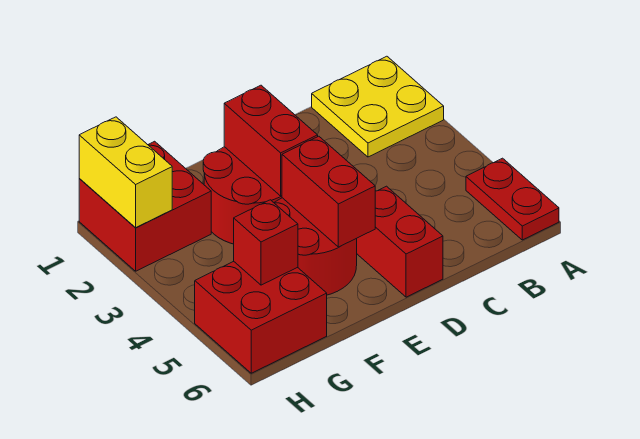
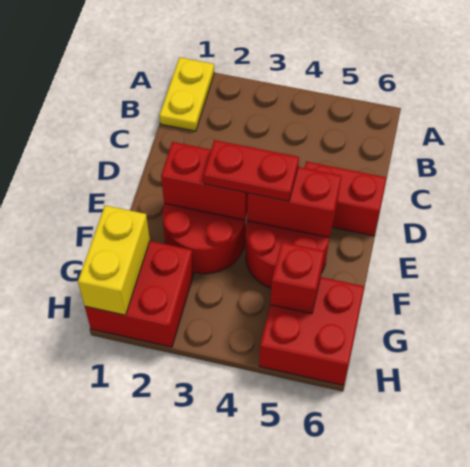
yellow 2x2 plate [312,56,444,157] -> yellow 1x2 plate [159,57,214,131]
red 1x2 plate [466,158,559,240] -> red 1x2 plate moved to [204,140,299,201]
yellow 1x2 brick [79,117,172,227] -> yellow 1x2 brick turned to [78,205,150,315]

